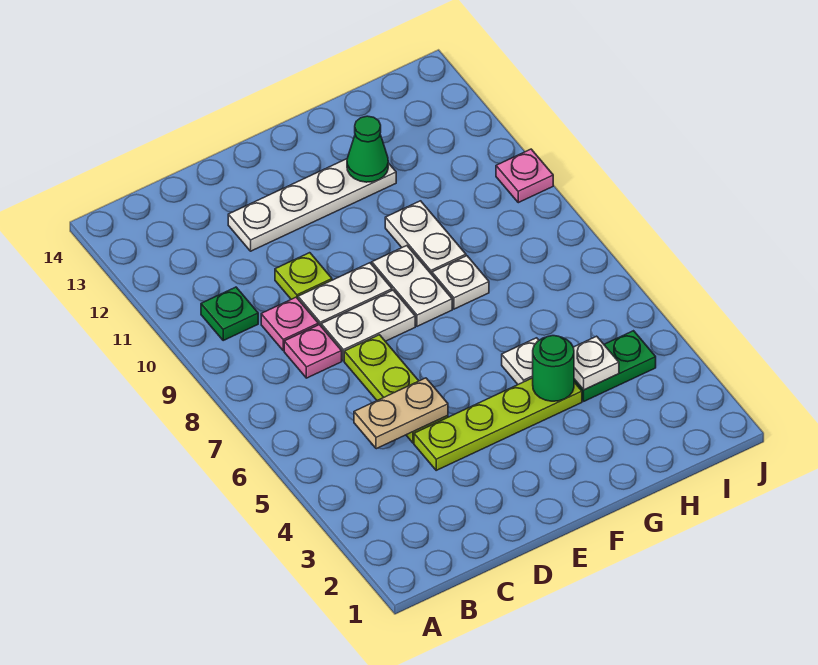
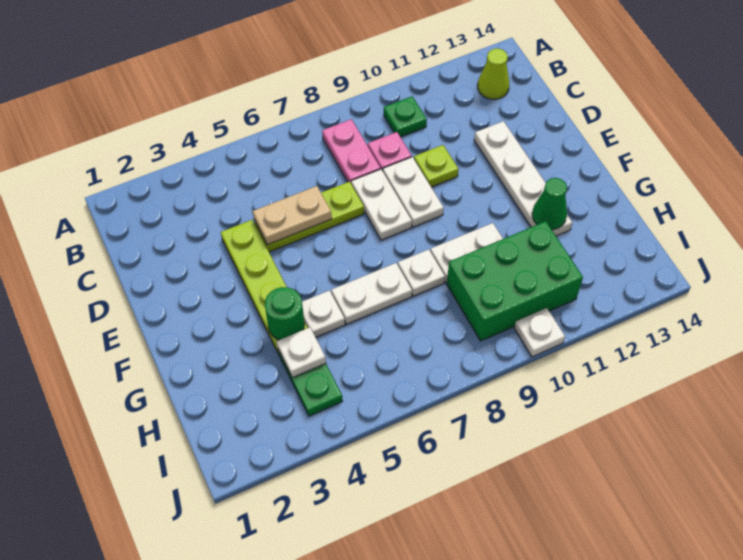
none -> lime 1x1 cone [478,48,509,99]
tan 1x2 plate [354,378,448,449] -> tan 1x2 plate turned to [253,186,332,245]
pink 1x1 plate [284,325,342,378] -> pink 1x2 plate [322,119,381,183]
white 1x2 plate [372,246,452,326] -> white 1x2 plate moved to [331,263,412,324]
none -> green 2x3 brick [447,221,583,341]
pink 1x1 plate [496,149,553,203] -> white 1x1 plate [514,308,565,357]

